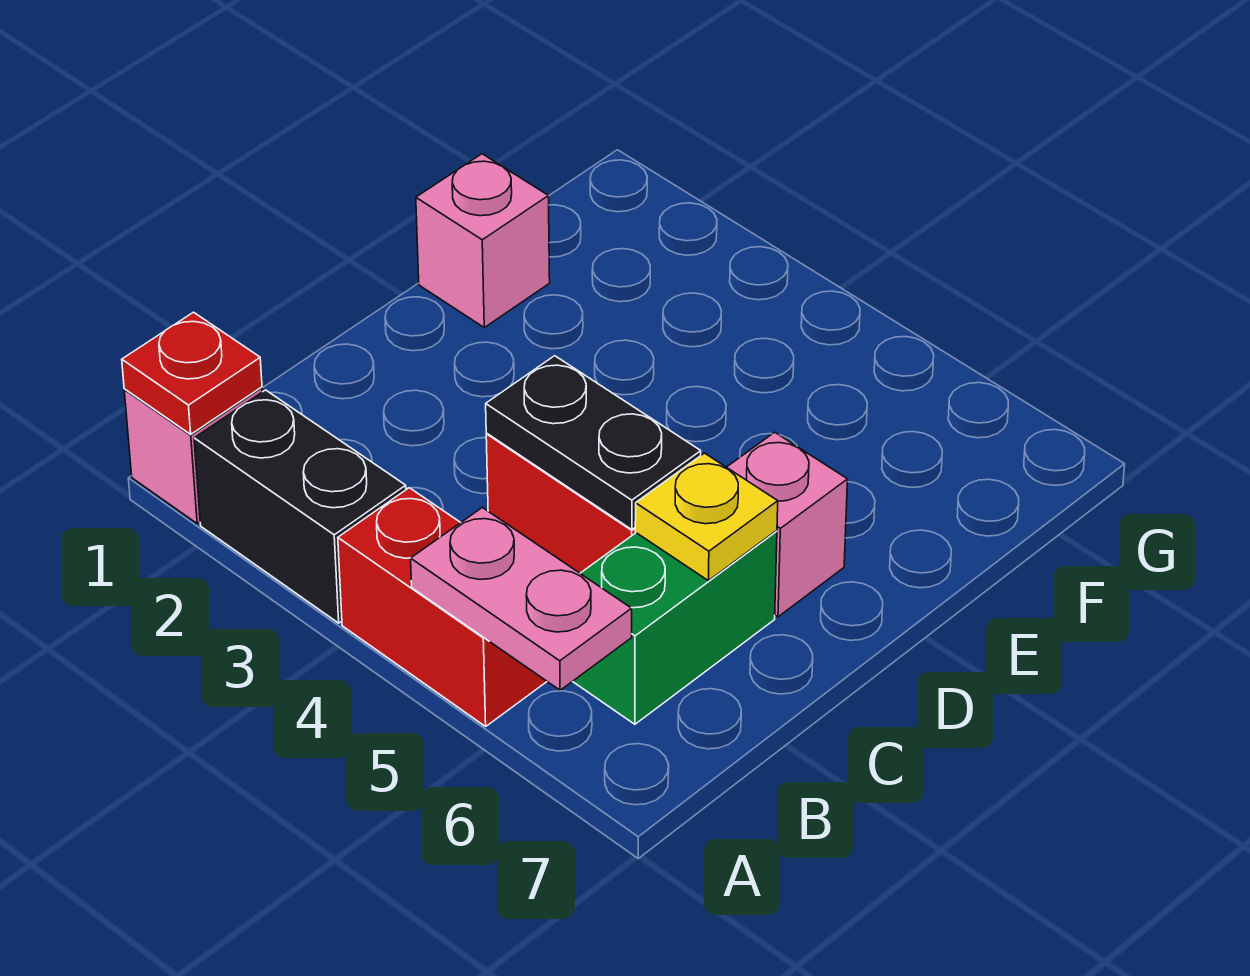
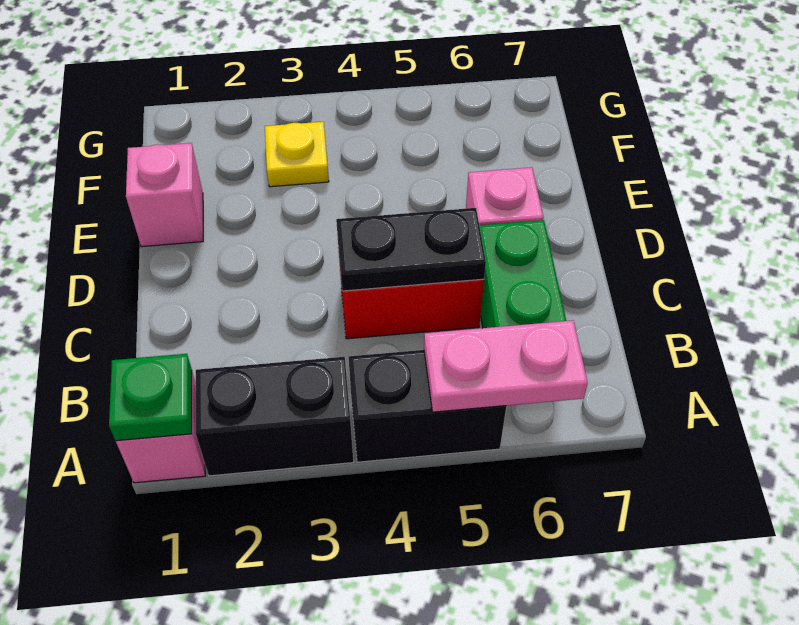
red 1x1 plate [122,312,262,434] -> green 1x1 plate [109,354,192,441]
red 1x2 brick [338,488,547,726] -> black 1x2 brick [348,350,506,462]
yellow 1x1 plate [635,453,778,581] -> yellow 1x1 plate moved to [265,122,329,187]

